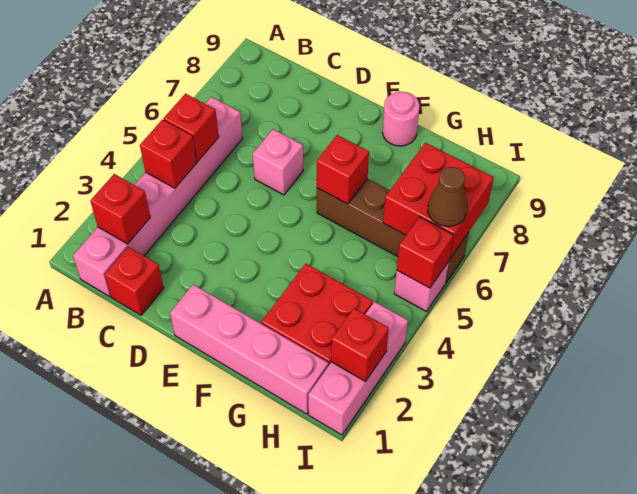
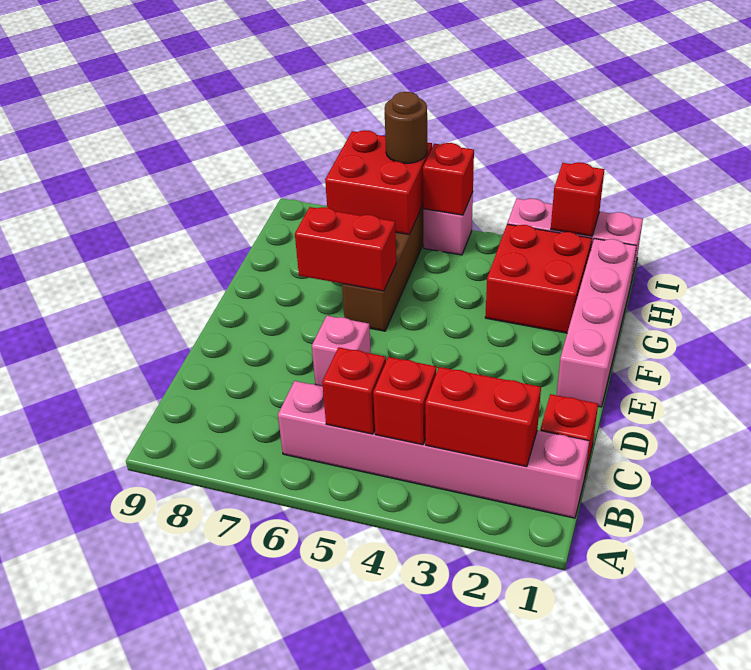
red 1x1 brick [90,174,150,244] -> red 1x2 brick [425,367,541,467]
red 1x1 brick [317,135,369,204] -> red 1x2 brick [295,207,396,291]
pink 1x1 round brick [382,92,420,146] -> none
brown 1x1 cone [428,167,468,227] -> brown 1x1 round brick [385,92,427,163]

